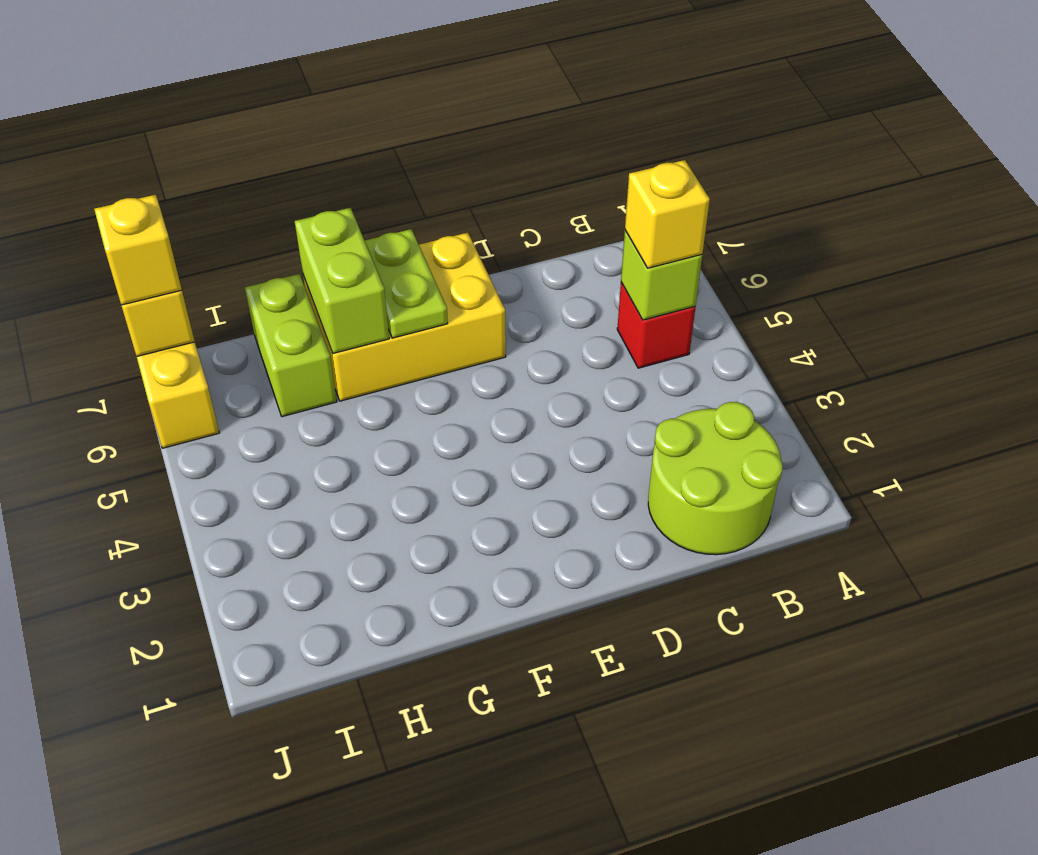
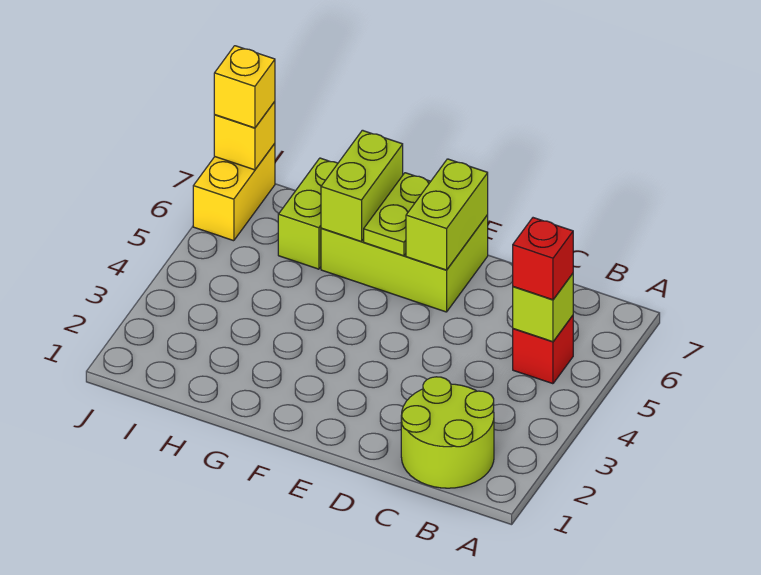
yellow 1x1 brick [625,160,710,268] -> red 1x1 brick [513,218,573,300]
yellow 2x3 brick [303,233,506,401] -> lime 2x3 brick [321,215,488,312]
none -> lime 1x2 brick [406,159,488,270]

